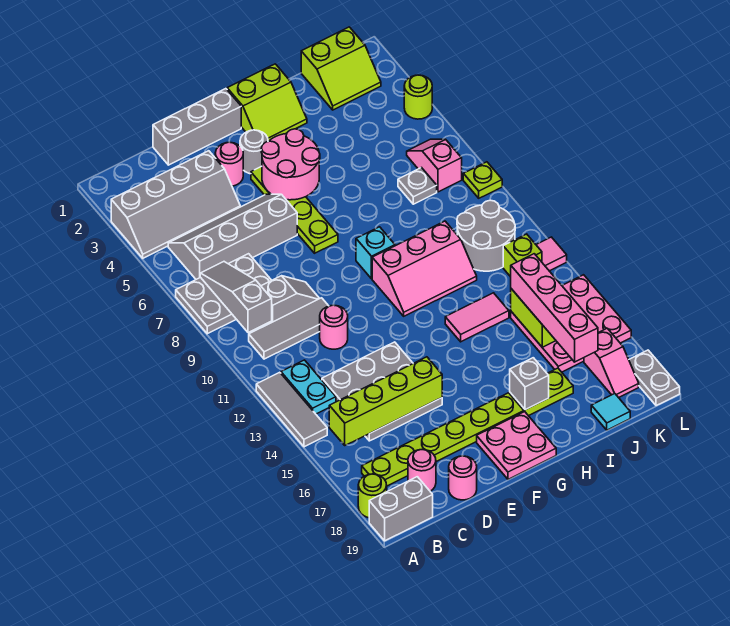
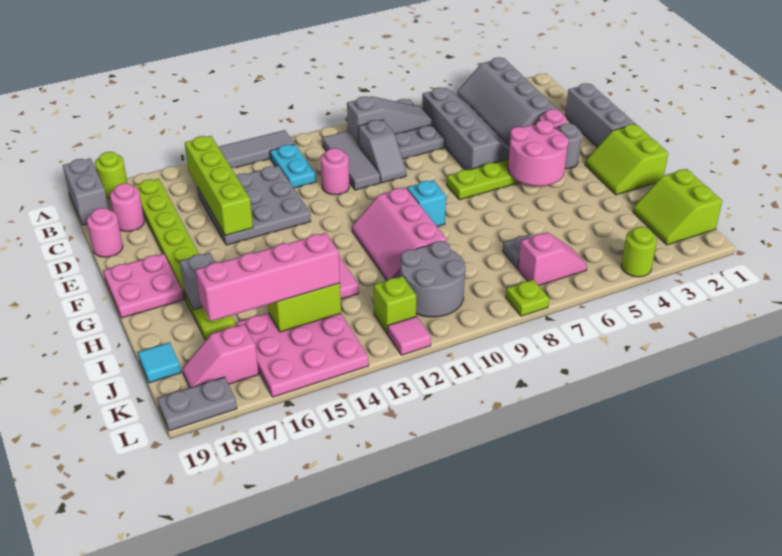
cyan 1x2 plate [281,360,336,414] -> cyan 1x2 plate turned to [270,144,316,188]

